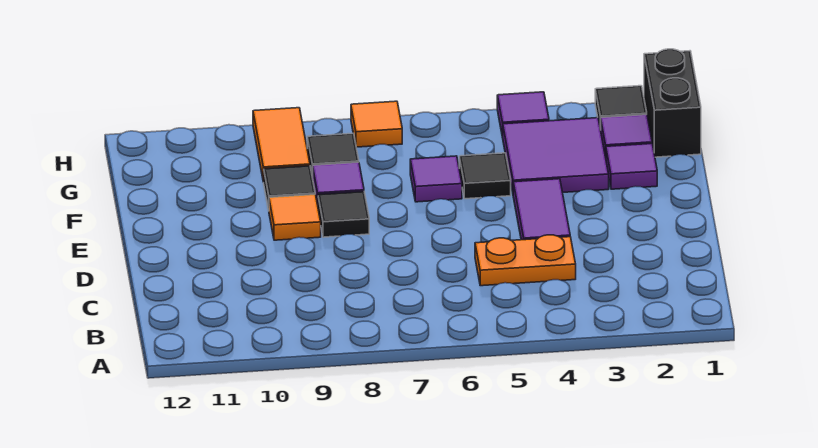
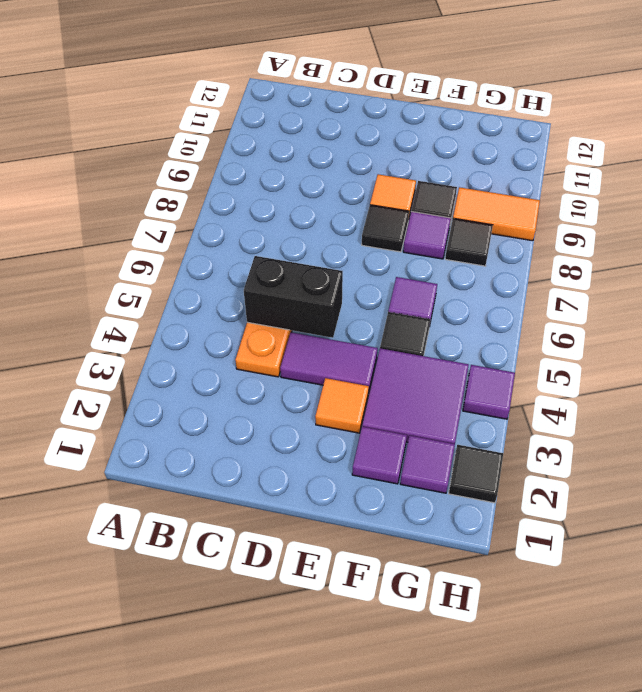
black 1x2 brick [644,49,701,157] -> black 1x2 brick moved to [244,256,343,338]
orange 1x1 tile [351,101,402,147] -> orange 1x1 tile moved to [315,378,369,433]

